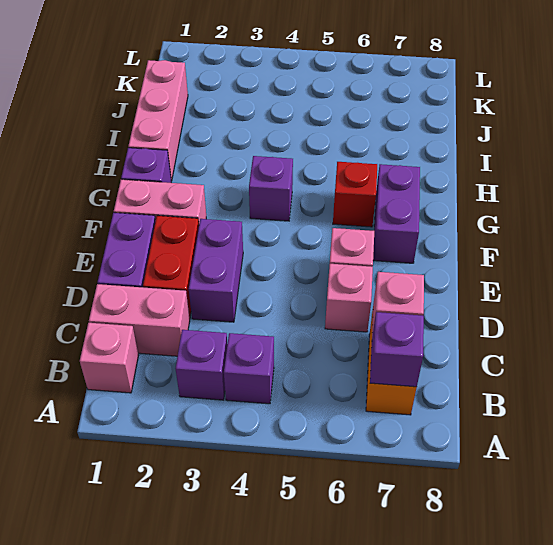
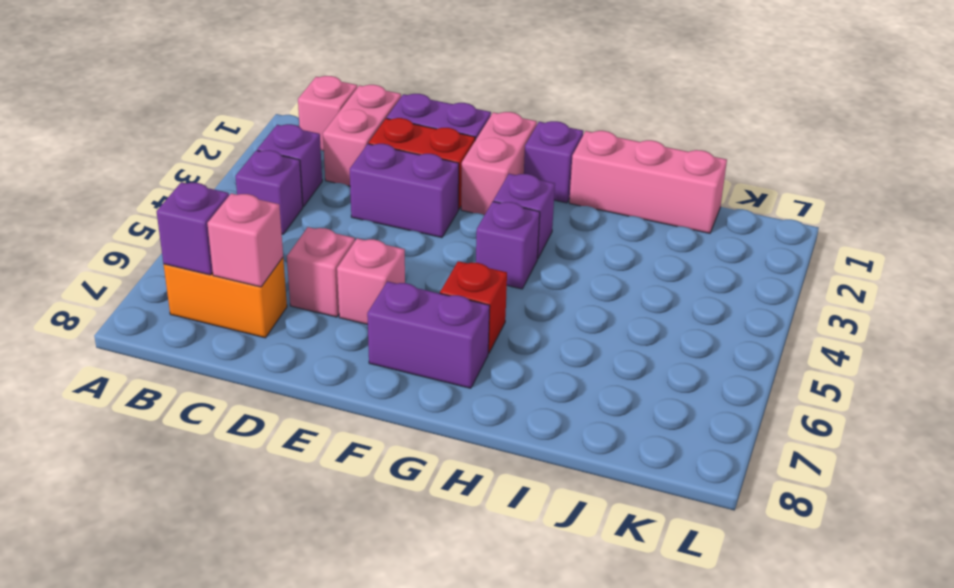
none -> purple 1x1 brick [493,174,555,259]

